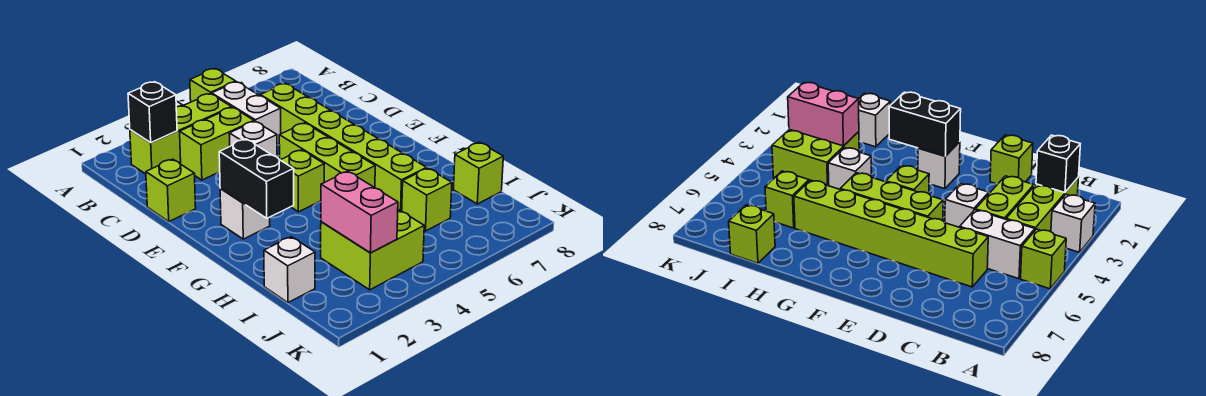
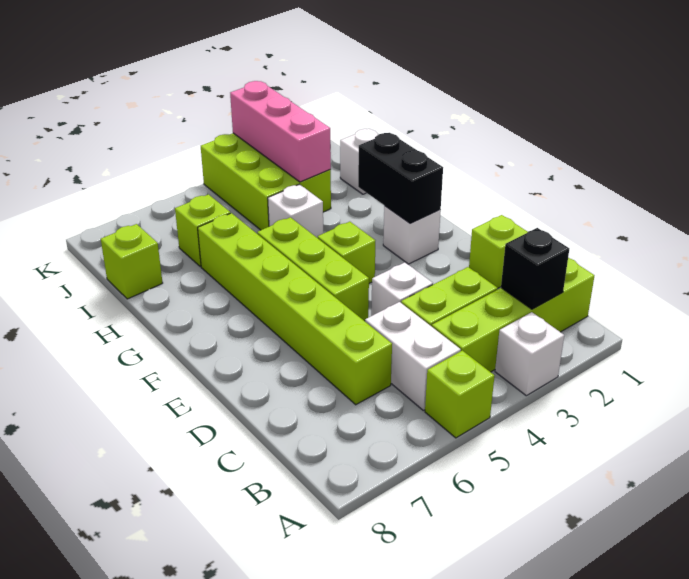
lime 1x3 brick [130,94,232,174] -> lime 1x4 brick [432,258,594,372]
lime 2x2 brick [321,209,424,290] -> lime 2x3 brick [201,133,331,230]
pink 1x2 brick [321,171,398,253] -> pink 1x3 brick [230,81,331,182]

